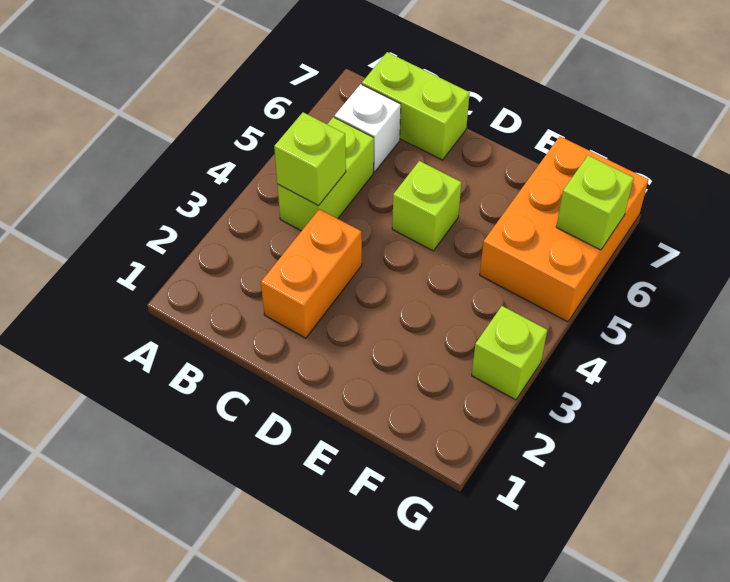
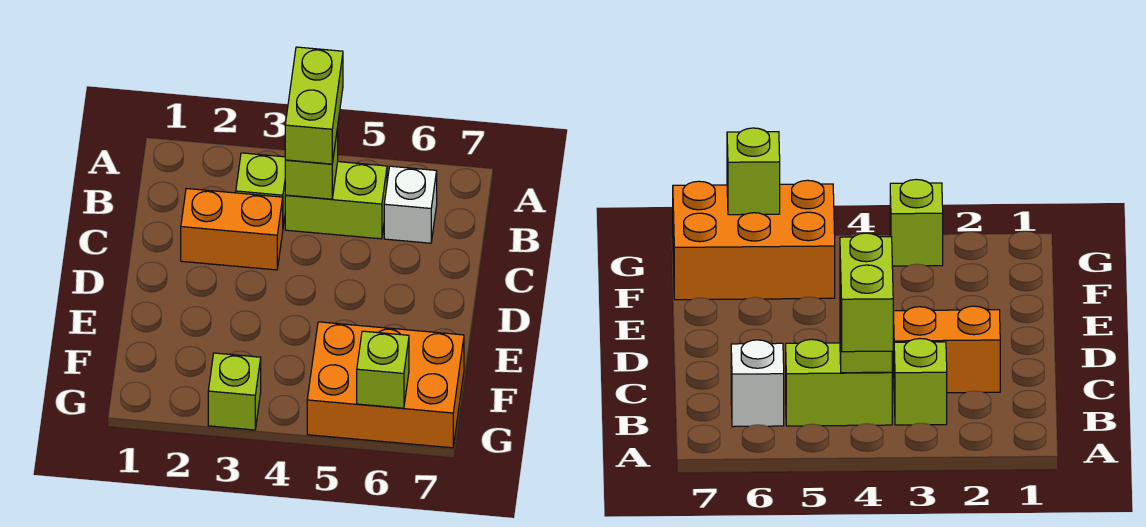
lime 1x2 brick [362,52,470,160] -> lime 1x2 brick moved to [285,47,343,164]
lime 1x1 brick [392,161,461,251] -> lime 1x1 brick moved to [236,153,285,226]

